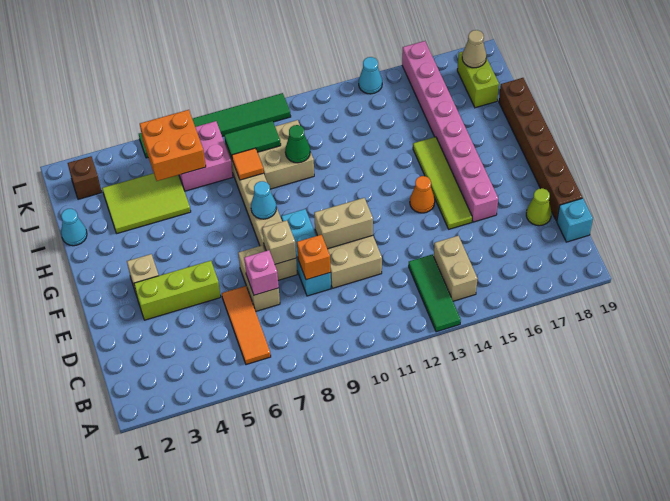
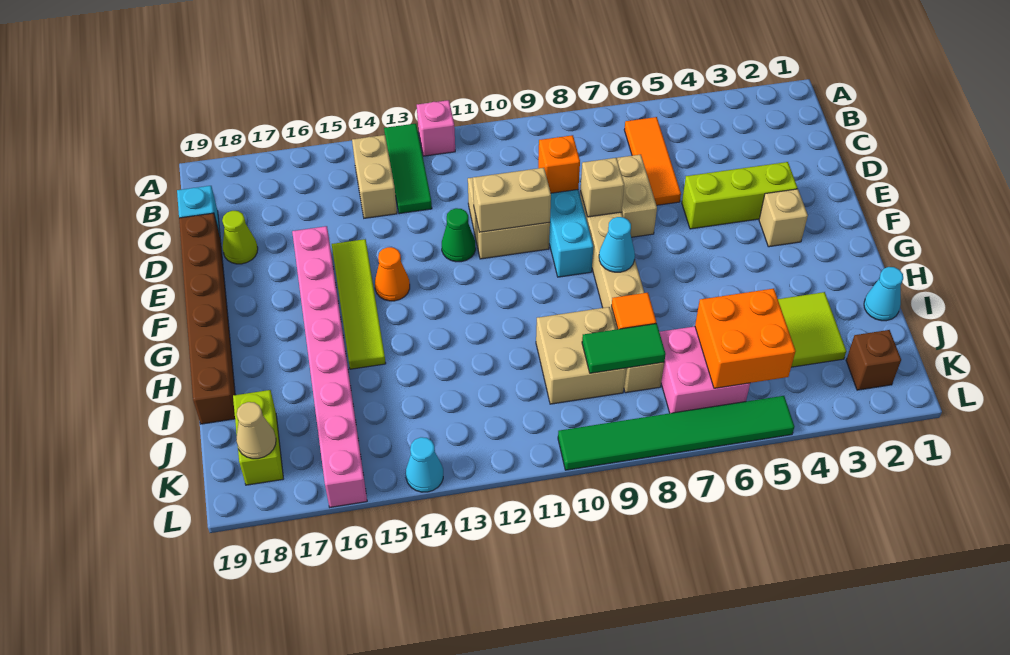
pink 1x1 brick [244,250,279,295] -> pink 1x1 brick moved to [417,100,455,156]
green 1x1 cone [285,125,310,163] -> green 1x1 cone moved to [442,208,476,262]

